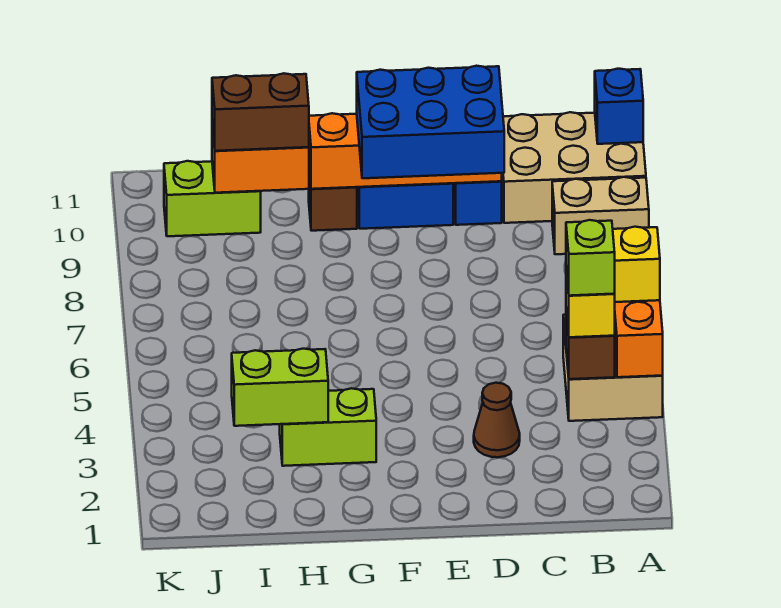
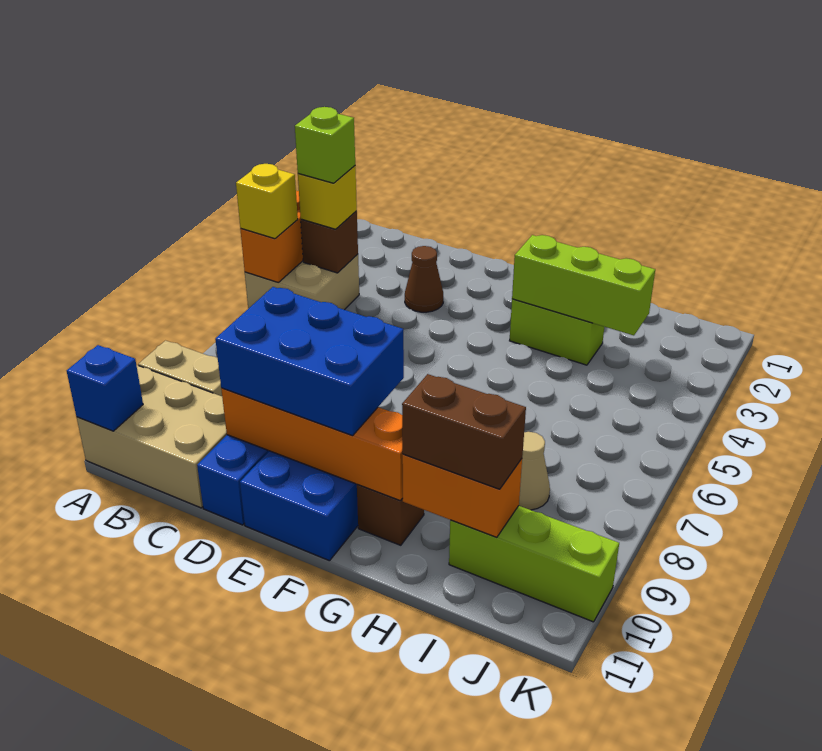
lime 1x2 brick [232,349,328,426] -> lime 1x3 brick [512,235,655,335]
none -> tan 1x1 cone [519,432,550,510]
lime 1x2 brick [164,161,261,236] -> lime 1x3 brick [449,506,619,622]

